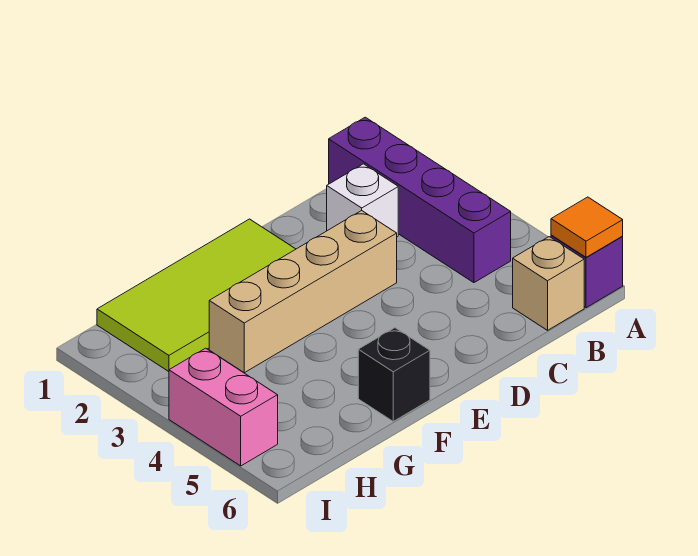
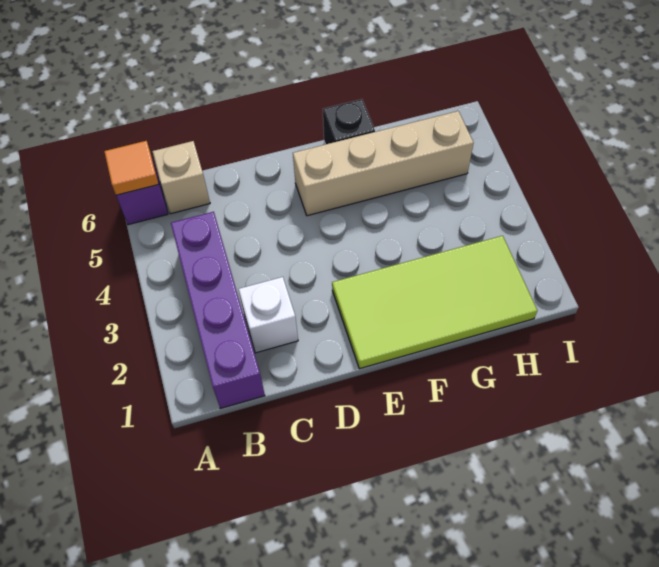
tan 1x4 brick [209,211,397,373] -> tan 1x4 brick moved to [293,111,473,216]
pink 1x2 brick [169,348,278,466] -> none

